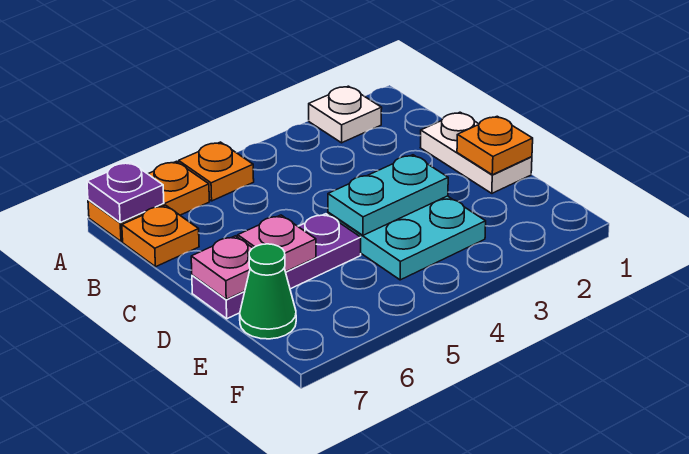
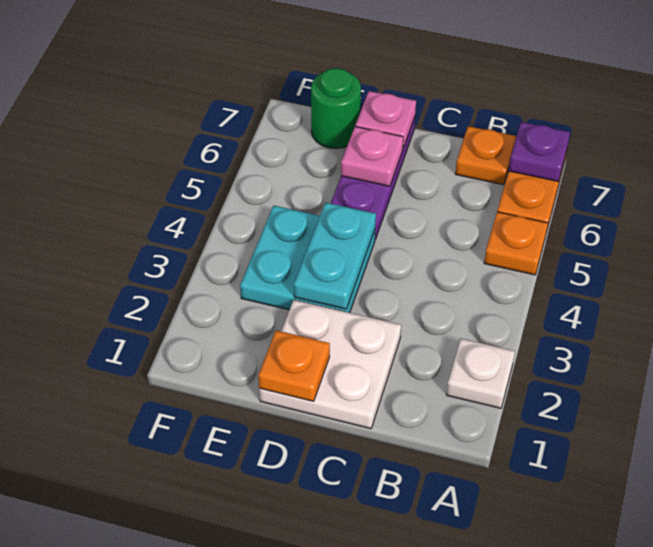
white 1x2 plate [420,112,532,193] -> white 2x2 plate [259,300,401,429]
green 1x1 cone [240,244,296,339] -> green 1x1 round brick [311,68,361,149]

